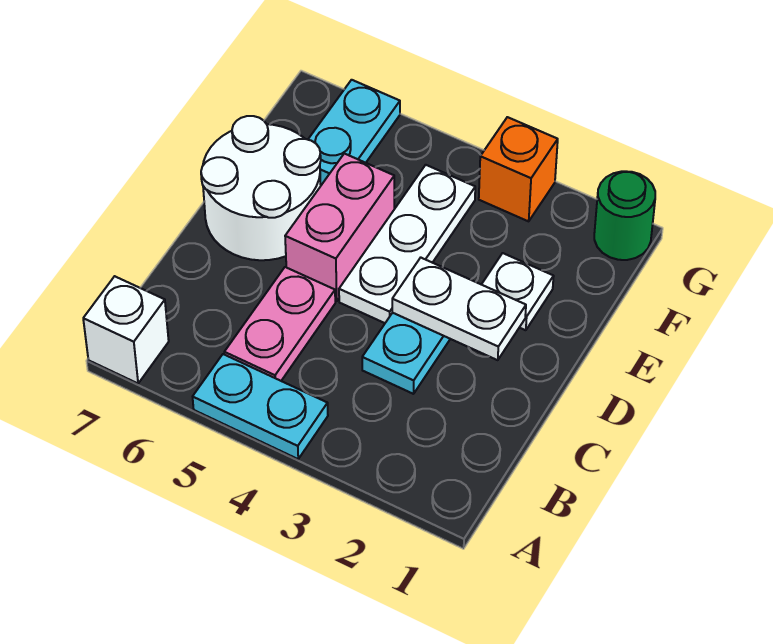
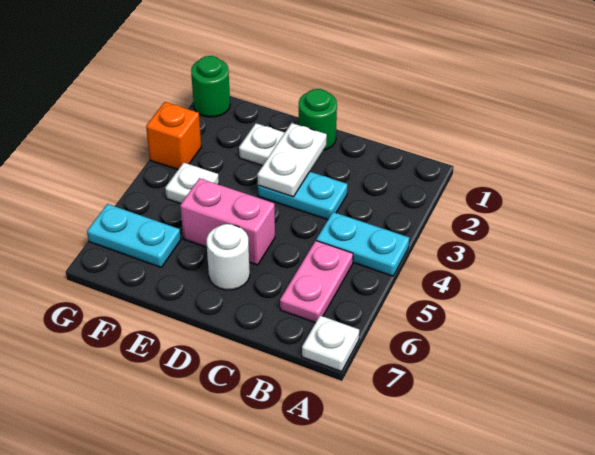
cyan 1x2 plate [193,354,328,459] -> cyan 1x2 plate turned to [316,212,409,276]
white 1x1 brick [83,276,169,383] -> white 1x1 plate [302,316,359,372]
pink 1x2 plate [224,267,335,381] -> pink 1x2 plate turned to [280,241,353,323]
none -> green 1x1 round brick [299,89,337,150]
white 1x3 plate [339,165,475,323] -> white 1x1 plate [165,163,219,204]
white 2x2 round brick [201,116,321,260] -> white 1x1 round brick [207,224,250,290]

